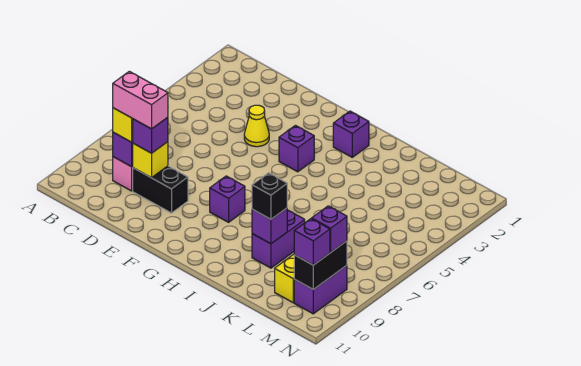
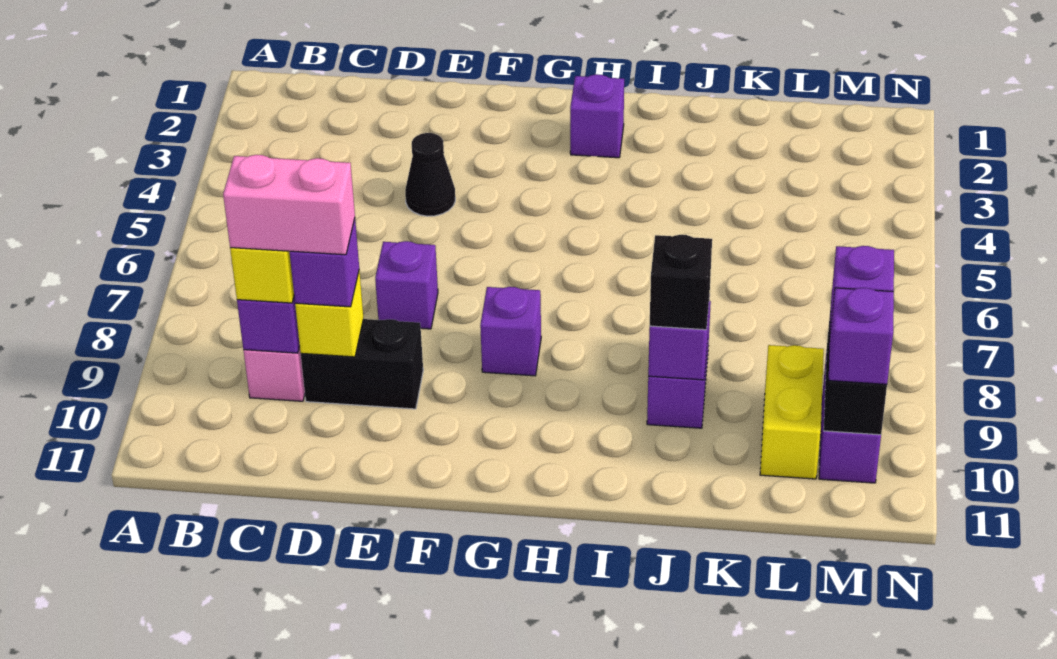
yellow 1x1 cone [244,105,269,147] -> black 1x1 cone [405,133,455,216]
purple 1x1 brick [279,125,314,172] -> purple 1x1 brick moved to [375,241,438,329]

